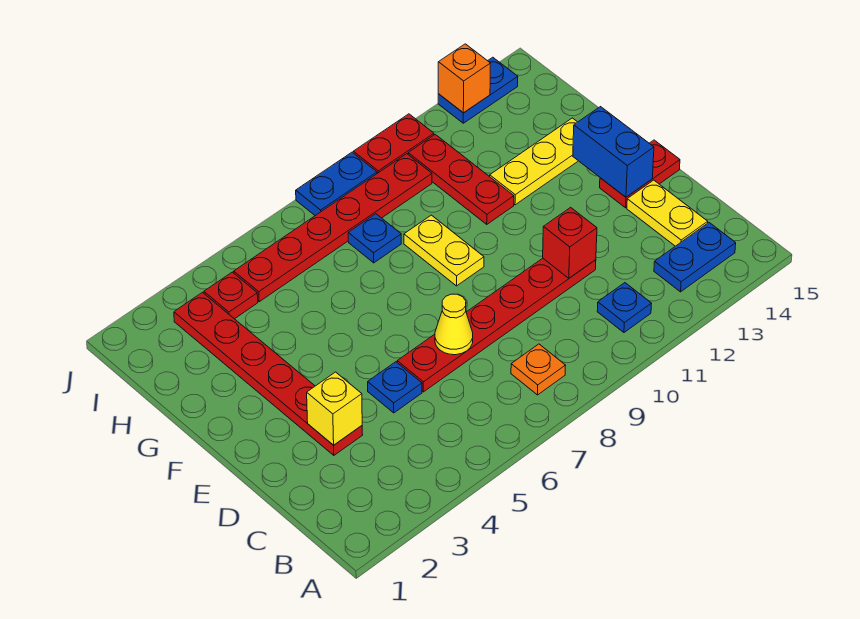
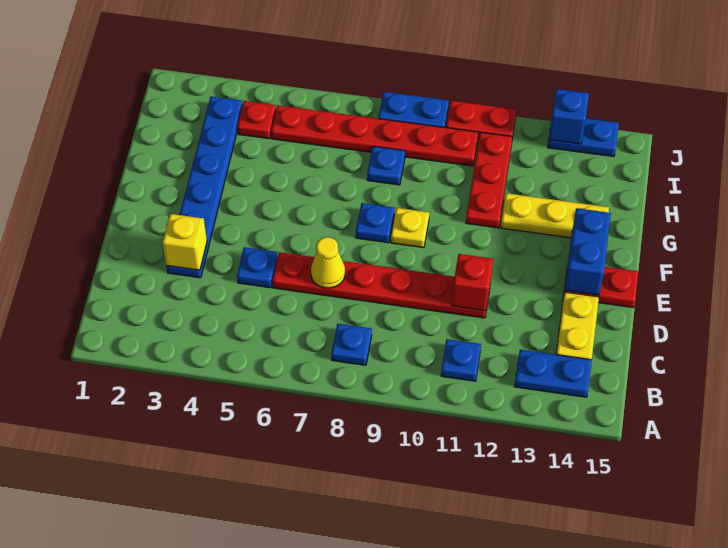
orange 1x1 plate [511,344,566,395] -> blue 1x1 plate [331,324,372,365]
red 1x6 plate [174,292,363,455] -> blue 1x6 plate [167,96,243,278]
none -> blue 1x1 plate [356,203,394,243]
yellow 1x2 plate [404,215,484,286] -> yellow 1x1 plate [391,208,429,248]
orange 1x1 brick [438,44,491,113] -> blue 1x1 brick [549,89,589,144]

